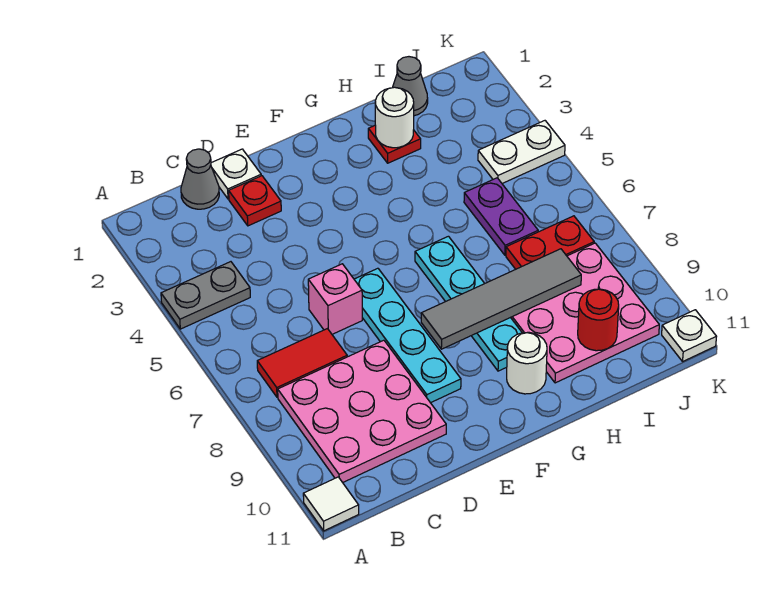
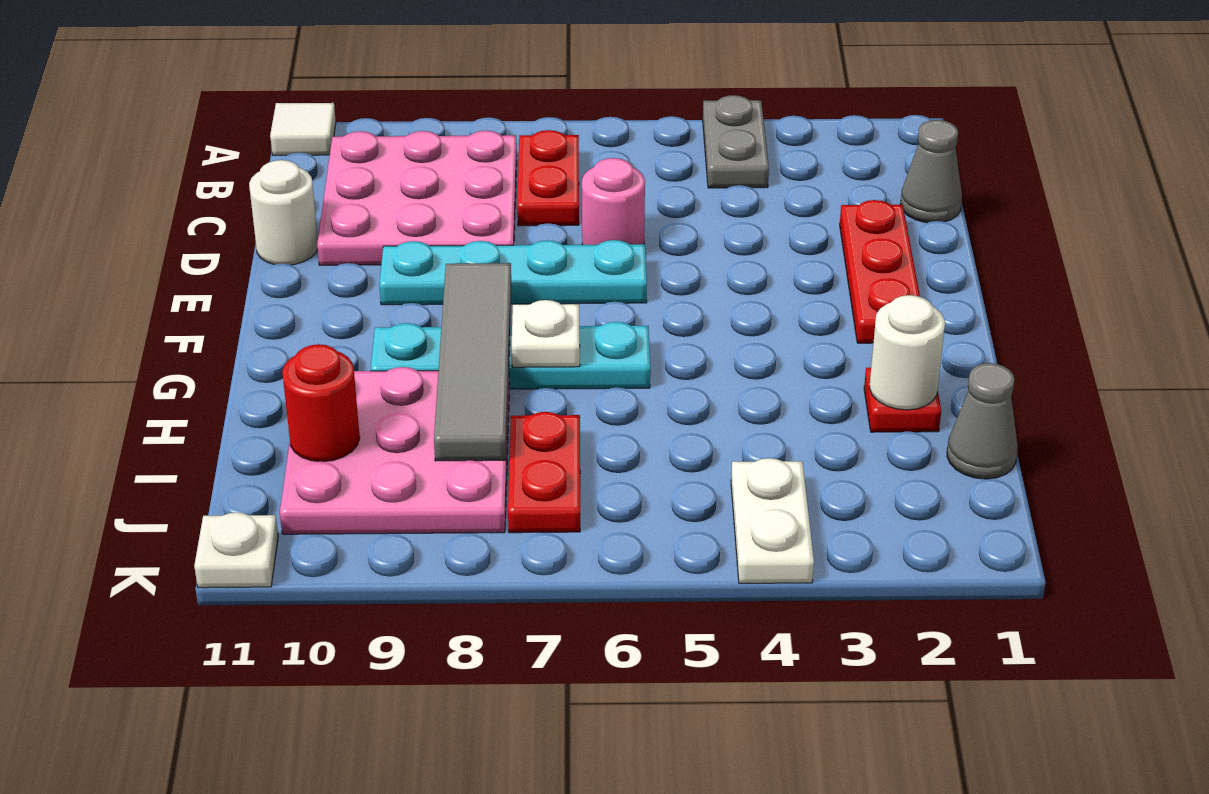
red 1x2 tile [257,329,347,397] -> red 1x2 plate [517,130,579,226]
white 1x1 plate [211,149,261,199] -> white 1x1 plate moved to [512,300,580,367]
red 1x1 plate [229,176,281,226] -> red 1x3 plate [840,200,920,343]
pink 1x1 brick [308,264,362,334] -> pink 1x1 round brick [582,158,645,245]
white 1x1 round brick [507,332,547,394] -> white 1x1 round brick moved to [249,160,318,265]
purple 1x2 plate [464,178,538,255] -> none

